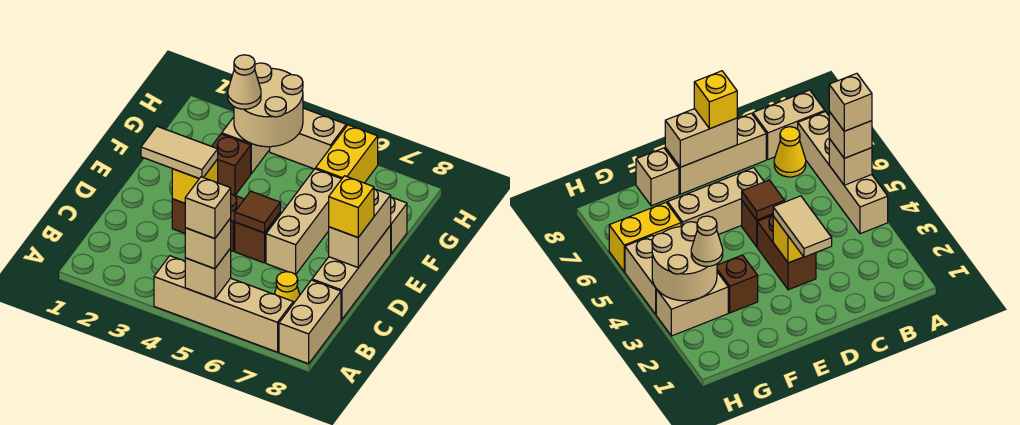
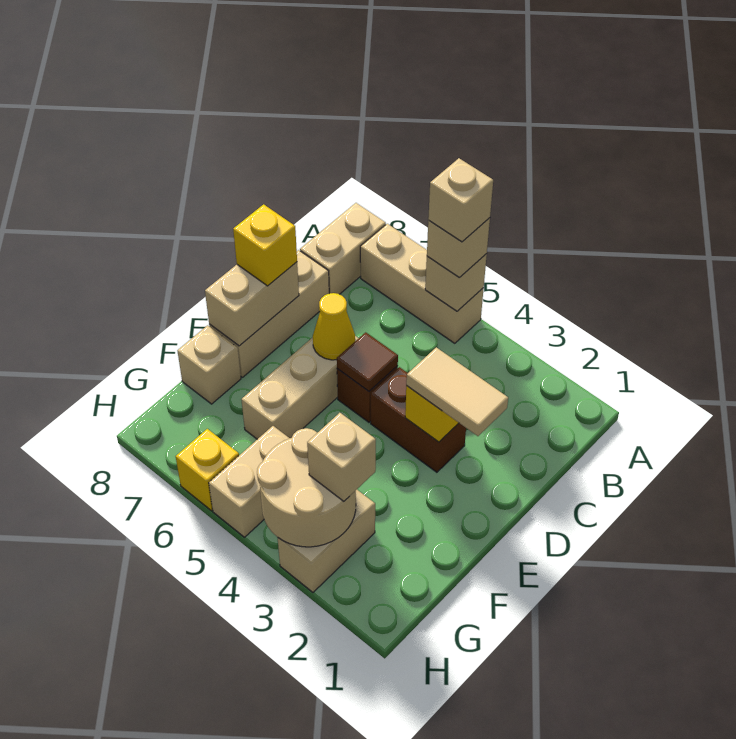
tan 1x4 brick [154,256,293,352] -> tan 1x3 brick [360,224,484,343]
yellow 1x1 cone [275,272,300,304] -> yellow 1x1 cone moved to [313,293,355,360]
brown 1x1 brick [212,134,251,195] -> none
tan 1x1 cone [228,55,261,109] -> tan 1x1 brick [307,413,376,501]
yellow 1x2 brick [316,125,378,183] -> yellow 1x1 brick [176,429,239,511]
tan 1x2 brick [270,108,346,169] -> tan 1x2 brick turned to [209,426,290,537]

